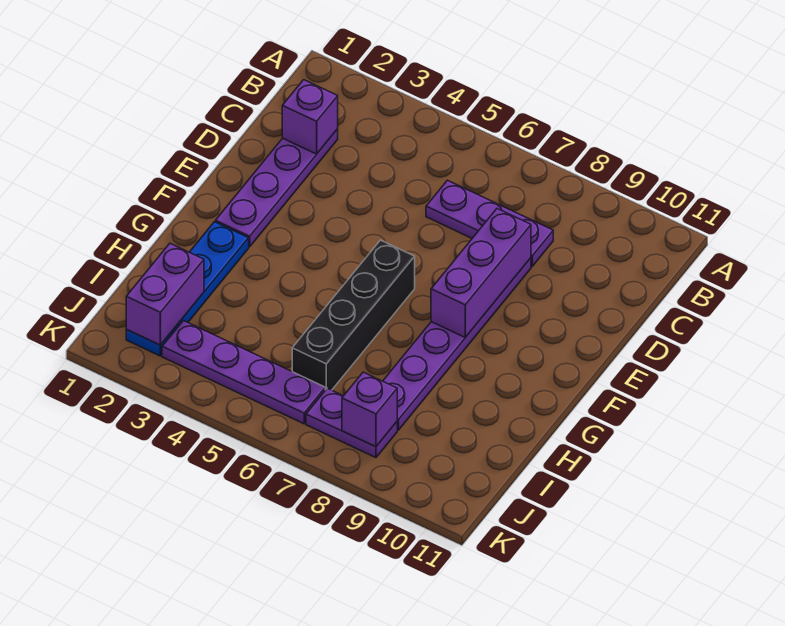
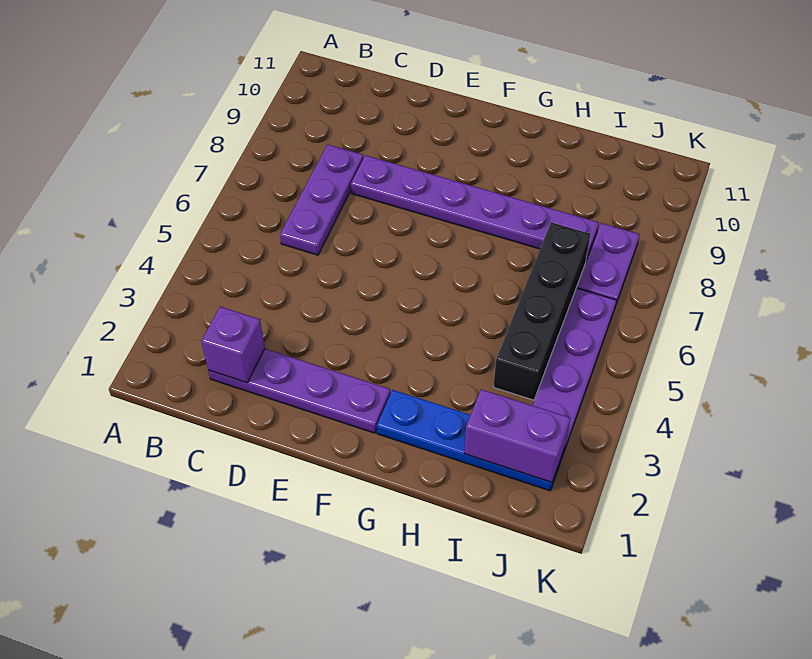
purple 1x3 brick [431,209,531,337] -> none
black 1x4 brick [292,240,415,390] -> black 1x4 brick turned to [493,222,590,400]
purple 1x1 brick [342,372,397,447] -> none

